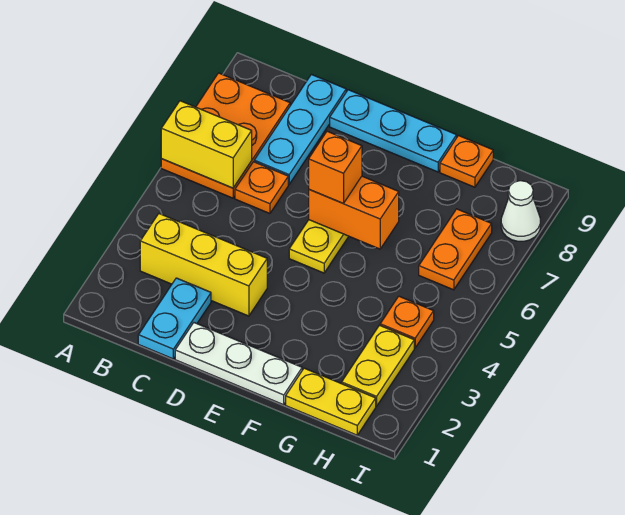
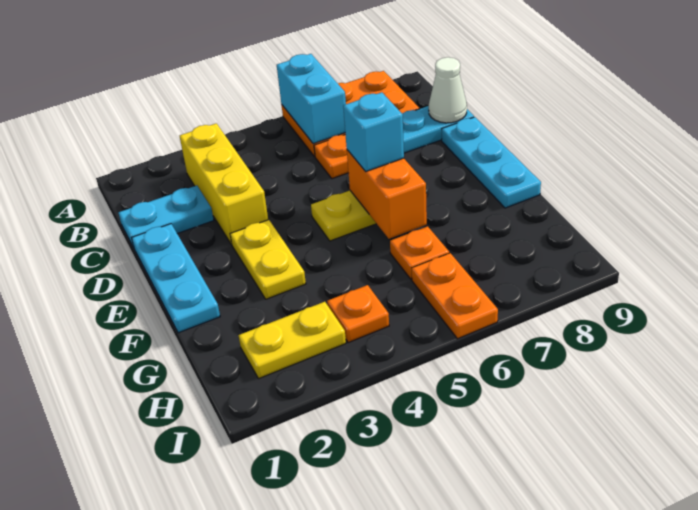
yellow 1x2 brick [161,101,252,188] -> cyan 1x2 brick [277,54,346,144]
white 1x3 plate [175,323,302,405] -> cyan 1x3 plate [132,224,220,333]
orange 1x1 brick [309,131,362,203] -> cyan 1x1 brick [343,92,404,171]
yellow 1x2 plate [286,368,376,435] -> yellow 1x2 plate moved to [230,220,306,299]
orange 1x1 plate [440,136,493,187] -> orange 1x1 plate moved to [390,226,449,279]
orange 1x2 plate [419,209,492,290] -> orange 1x2 plate turned to [412,253,498,339]
white 1x1 cone [501,181,540,241] -> white 1x1 cone moved to [429,57,467,123]

